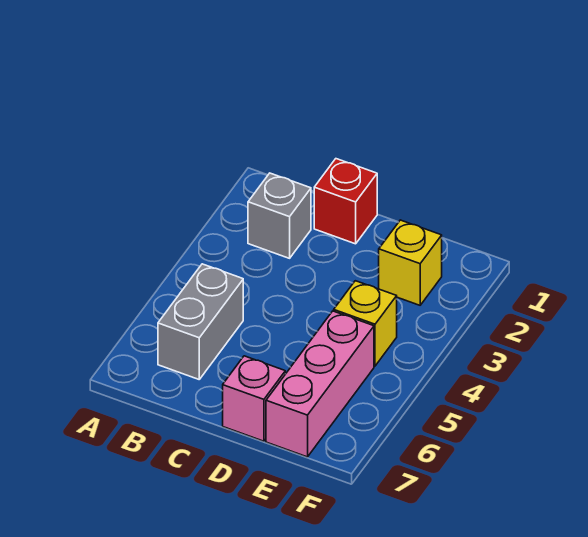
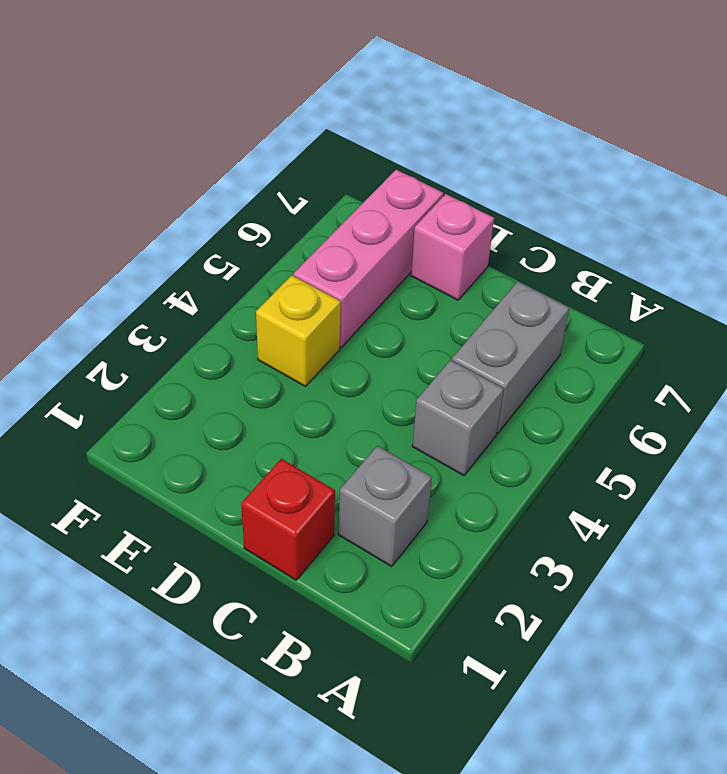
none -> grey 1x1 brick [412,360,504,476]
yellow 1x1 brick [379,220,442,305] -> none

